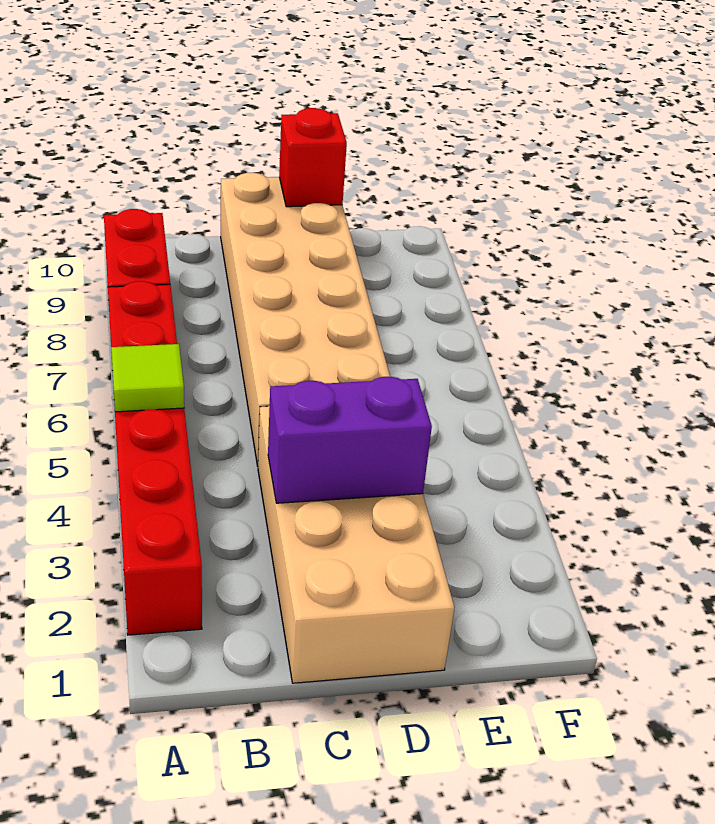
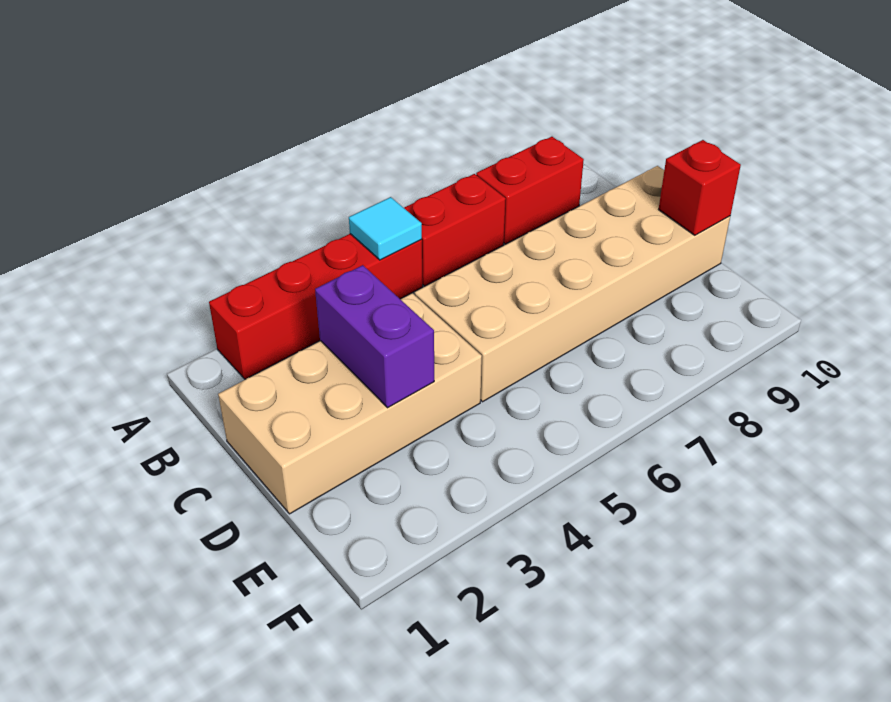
lime 1x1 tile [111,344,184,412] -> cyan 1x1 tile [349,197,422,260]

